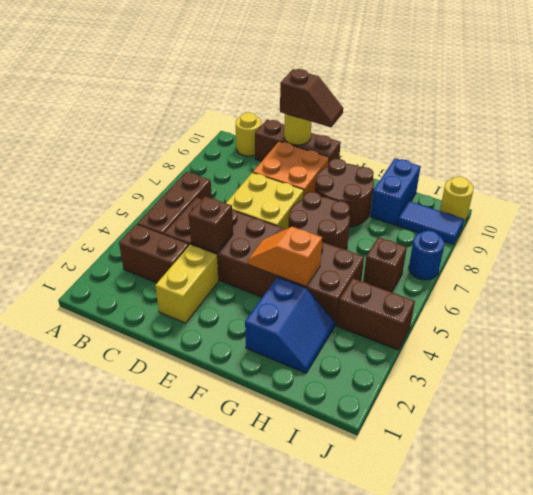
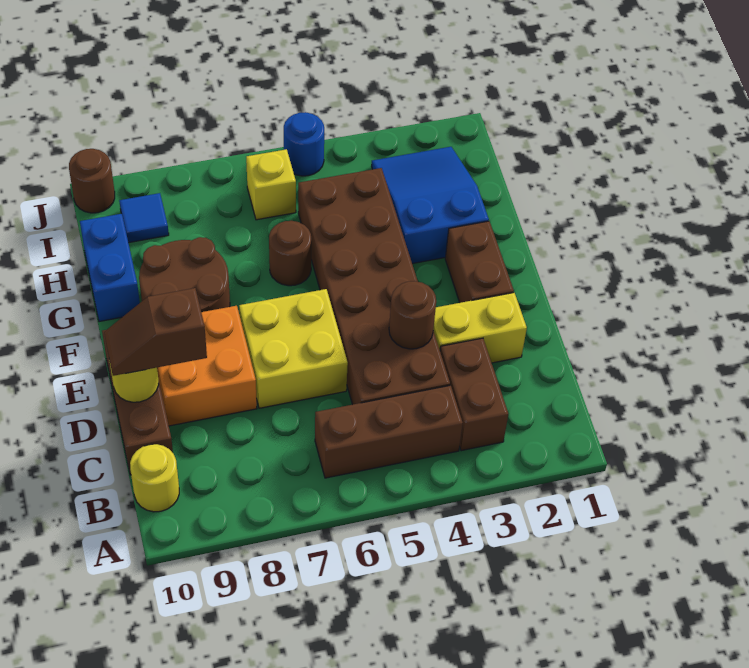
brown 1x1 brick [189,196,233,253] -> brown 1x1 round brick [389,281,436,349]
brown 1x2 slope [280,69,343,127] -> brown 1x2 slope turned to [104,288,207,376]
orange 1x2 slope [248,227,322,286] -> none
brown 2x2 round brick [289,192,350,250] -> brown 1x1 round brick [269,221,311,286]
blue 2x2 slope [245,277,335,373] -> blue 2x3 slope [372,147,489,264]
blue 1x2 brick [370,158,421,225] -> blue 1x2 brick turned to [80,214,140,322]
brown 1x2 brick [337,278,415,350] -> brown 1x2 brick moved to [445,221,514,303]
brown 1x1 brick [363,237,407,292] -> yellow 1x1 brick [246,149,296,220]
blue 1x2 tile [398,201,464,244] -> blue 1x1 tile [119,193,169,243]
blue 1x1 round brick [409,231,444,280] -> blue 1x1 round brick moved to [284,112,324,176]
yellow 1x1 round brick [440,177,474,221] -> brown 1x1 round brick [69,149,115,213]

